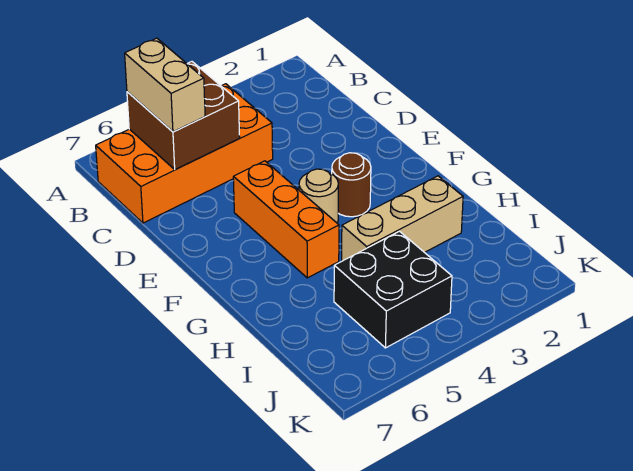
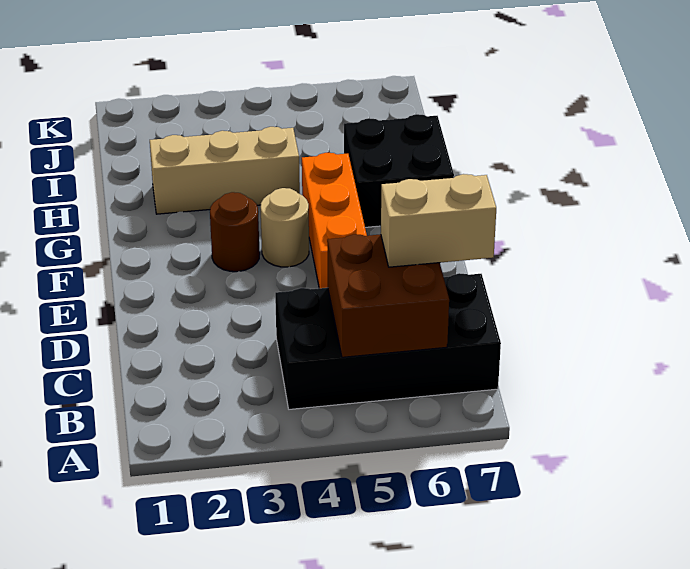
orange 2x4 brick [96,84,273,223] -> black 2x4 brick [275,273,501,409]
tan 1x2 brick [125,38,205,132] -> tan 1x2 brick turned to [381,174,496,267]
black 2x2 brick [334,231,452,348] -> black 2x2 brick moved to [344,114,454,227]

